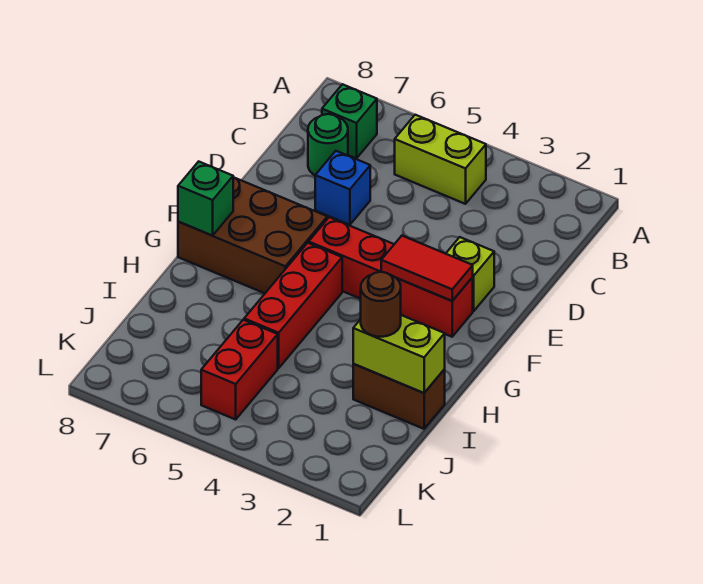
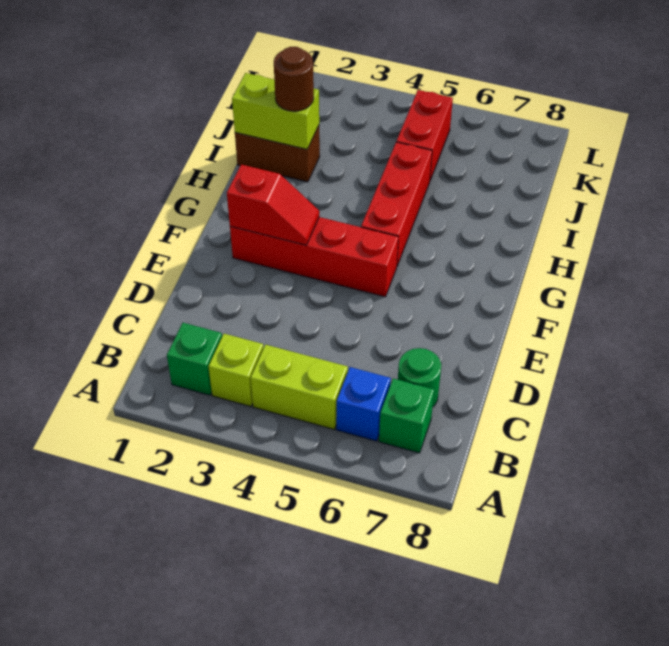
blue 1x1 brick [315,151,370,225] -> blue 1x1 brick moved to [336,367,391,441]
lime 1x1 brick [446,237,494,311] -> lime 1x1 brick moved to [208,334,263,406]
red 1x2 tile [381,236,473,301] -> red 1x2 slope [227,165,319,245]
brown 2x3 brick [178,177,327,293] -> none
green 1x1 brick [178,161,233,236] -> green 1x1 brick moved to [167,323,222,395]

